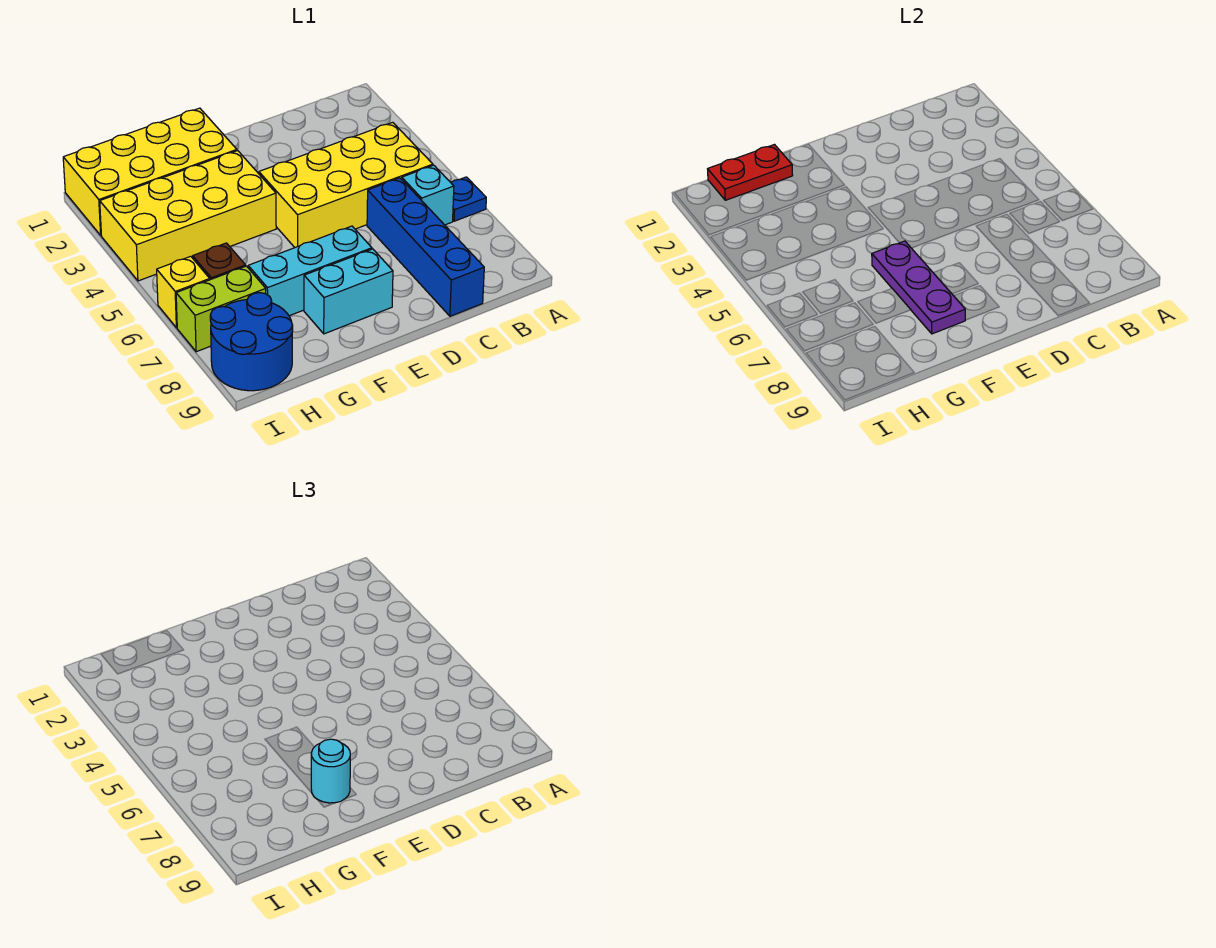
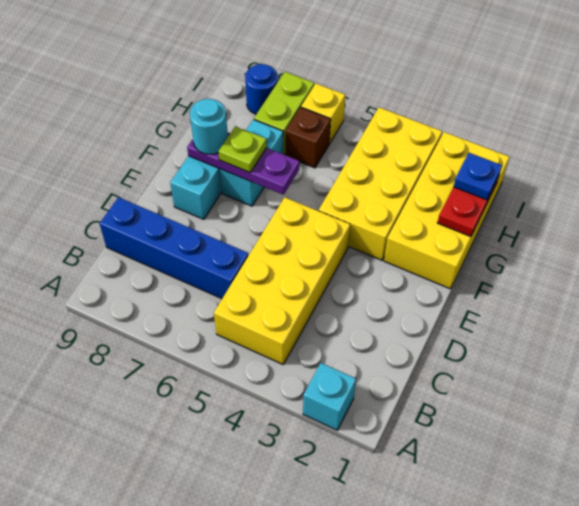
blue 1x1 plate [451,177,486,221] -> blue 1x1 plate moved to [453,153,502,200]
cyan 1x1 brick [402,165,454,225] -> cyan 1x1 brick moved to [303,363,356,430]
cyan 1x3 brick [248,226,372,316] -> cyan 1x2 brick [220,119,283,206]
none -> lime 1x1 plate [218,126,267,172]
blue 2x2 round brick [210,293,293,391] -> blue 1x1 round brick [245,64,278,114]

